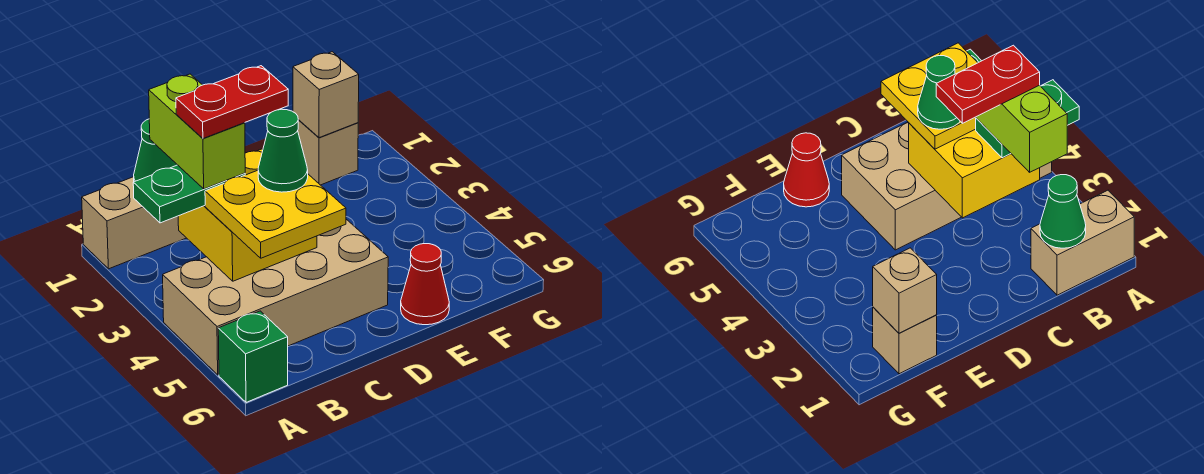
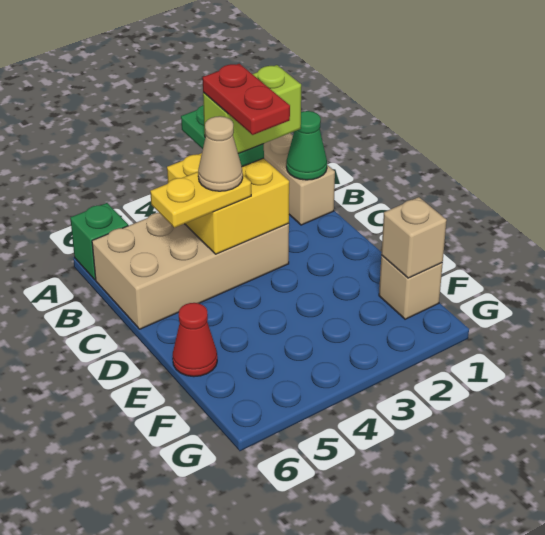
tan 2x4 brick [163,219,388,375] -> tan 2x4 brick turned to [92,213,289,329]
yellow 2x2 plate [205,170,346,258] -> yellow 1x2 plate [150,172,251,228]
green 1x1 cone [258,109,308,192] -> tan 1x1 cone [198,116,243,191]

